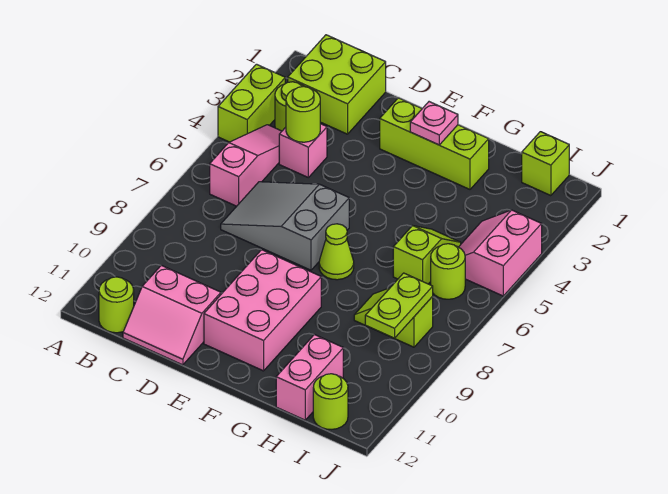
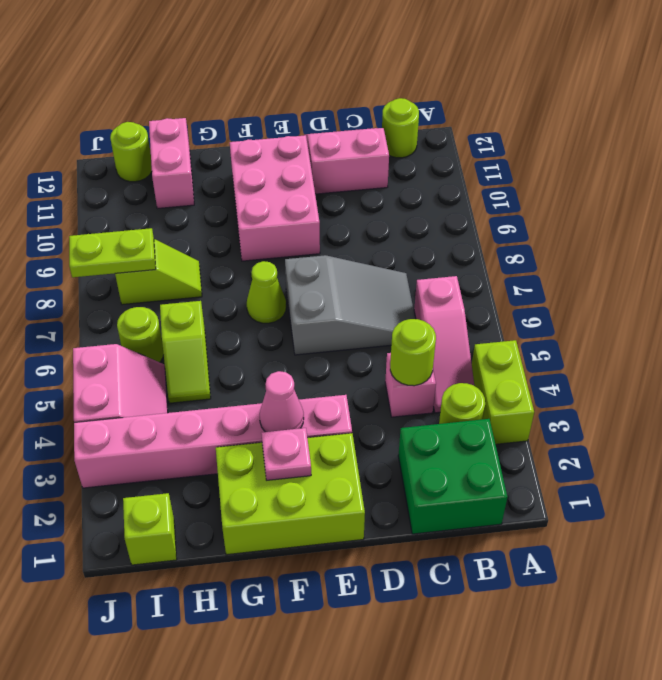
lime 2x2 brick [288,35,386,134] -> green 2x2 brick [398,419,507,534]
lime 1x3 brick [380,98,489,189] -> lime 2x3 brick [216,433,365,555]
none -> pink 1x6 brick [74,395,352,488]
none -> pink 1x1 cone [260,371,304,432]
lime 1x2 plate [365,273,433,338] -> lime 1x2 plate turned to [69,228,156,277]

